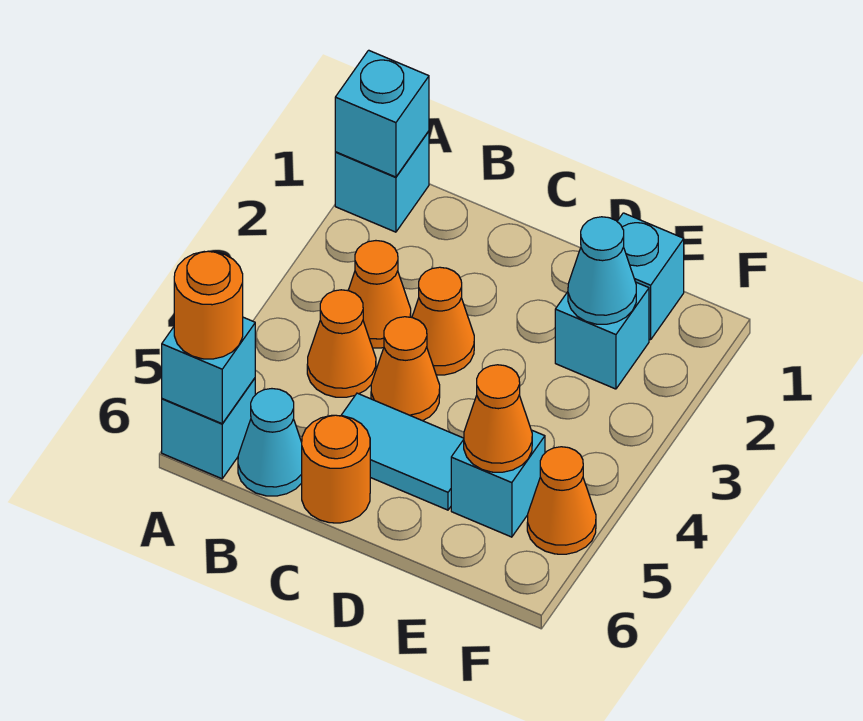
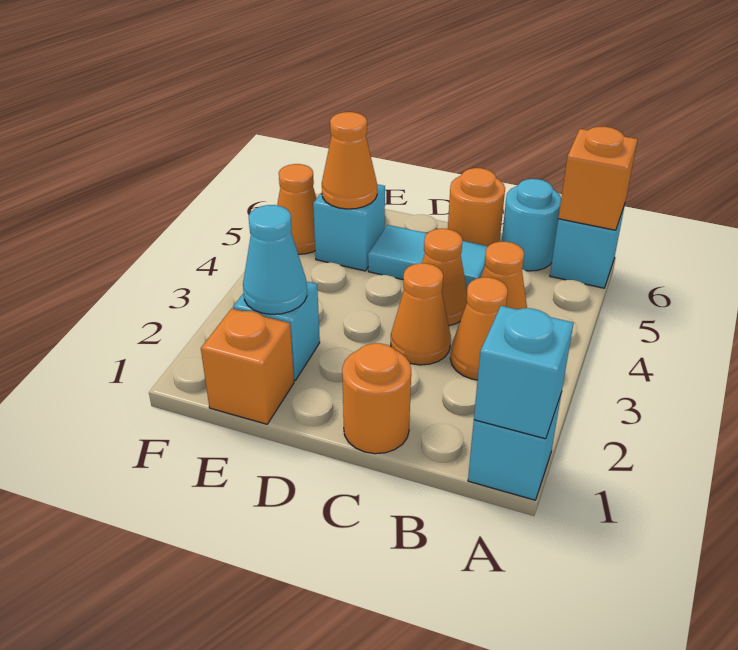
cyan 1x1 brick [162,317,255,424] -> orange 1x1 brick [558,127,638,230]
orange 1x1 round brick [174,251,243,359] -> orange 1x1 round brick moved to [342,343,411,454]
cyan 1x1 cone [238,389,302,496] -> cyan 1x1 round brick [502,179,561,271]
cyan 1x1 brick [617,213,684,340] -> orange 1x1 brick [201,309,294,424]

